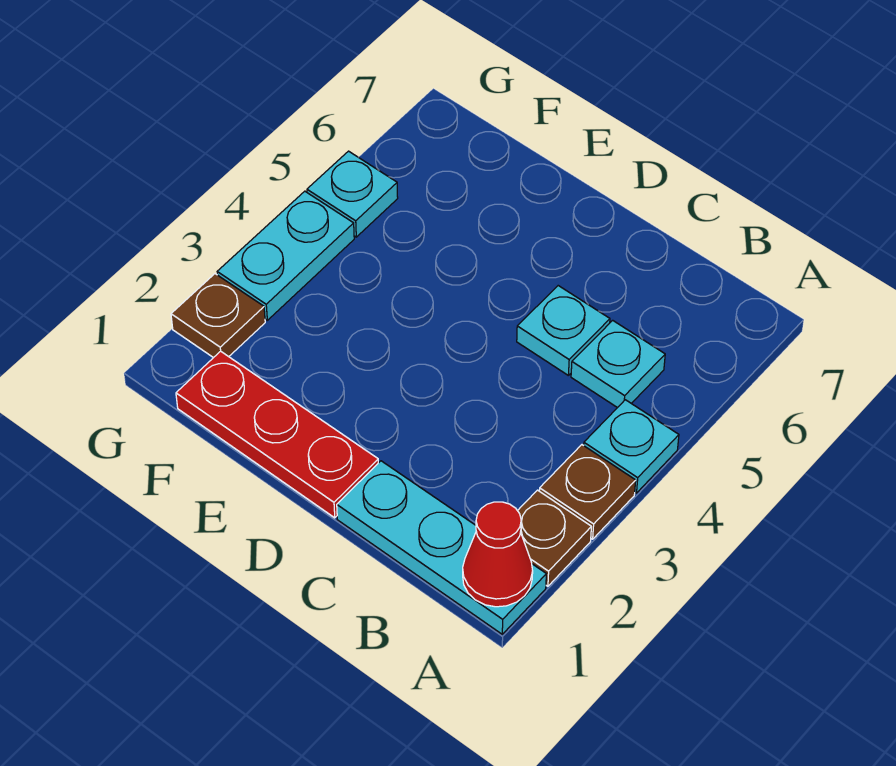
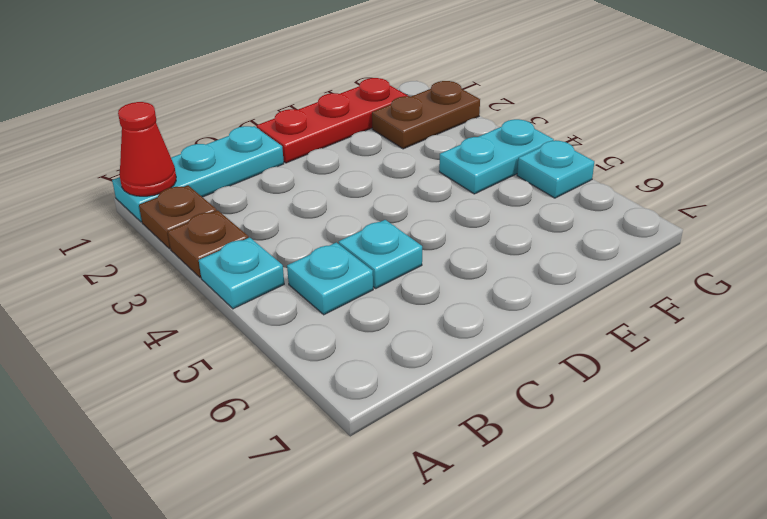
brown 1x1 plate [171,274,265,358] -> brown 1x2 plate [372,81,480,149]
cyan 1x2 plate [217,191,354,320] -> cyan 1x2 plate turned to [439,119,554,194]

